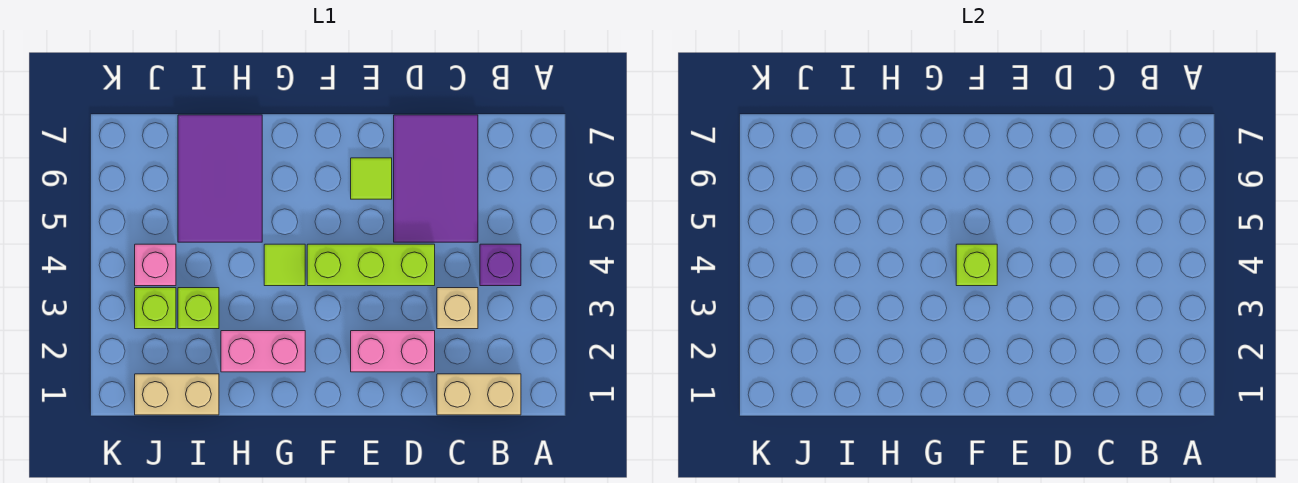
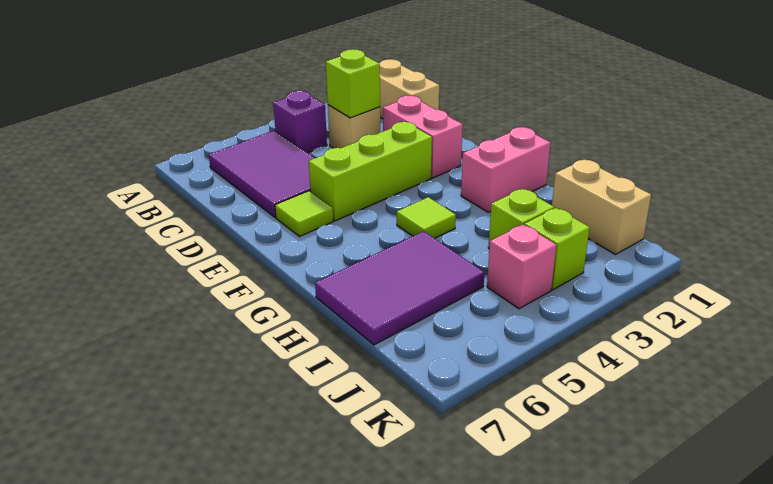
purple 2x3 tile [394,115,478,242] -> purple 2x3 tile turned to [209,131,314,218]
lime 1x3 brick [307,244,435,286] -> lime 1x3 brick turned to [309,122,432,221]
lime 1x1 brick [956,244,997,286] -> lime 1x1 brick moved to [326,49,380,118]
pink 1x2 brick [221,331,305,372] -> pink 1x2 brick turned to [461,127,550,212]

